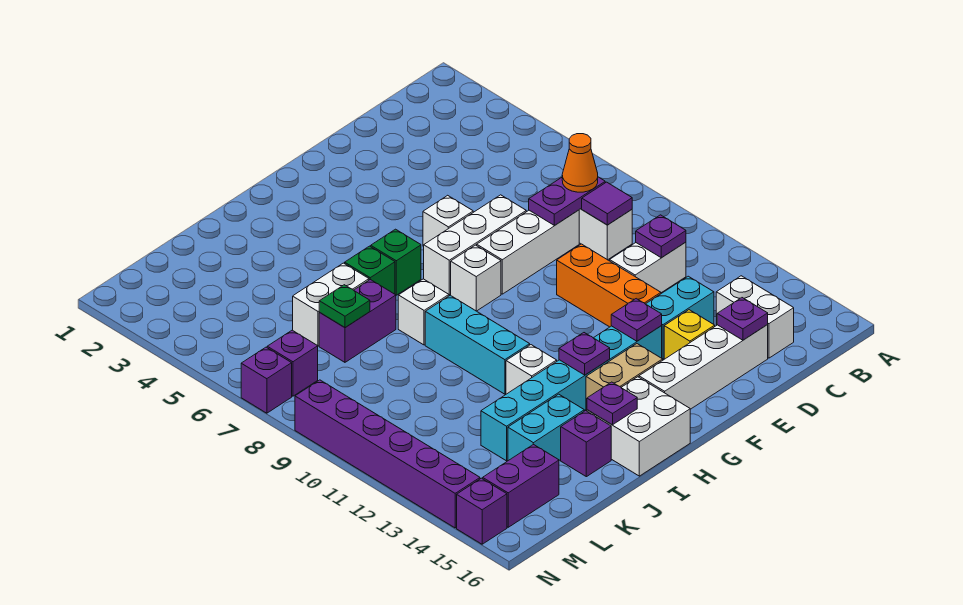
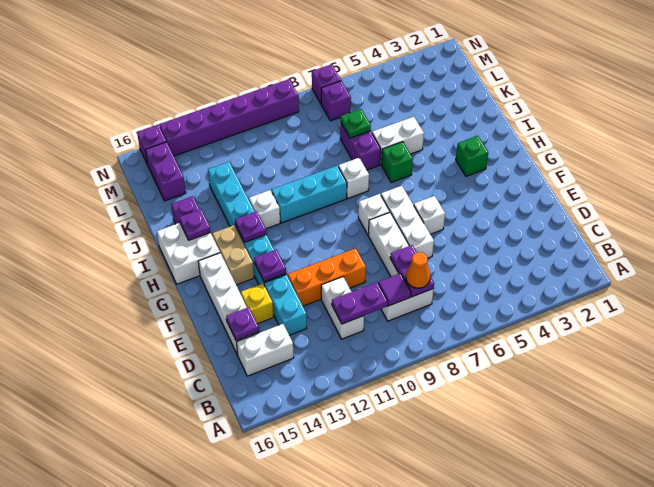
purple 1x1 plate [636,215,686,258] -> purple 1x2 plate [332,282,388,324]
green 1x1 brick [371,229,421,295] -> green 1x1 brick moved to [456,136,488,176]
white 1x2 brick [293,263,369,346] -> white 1x2 brick turned to [372,117,424,164]
cyan 1x2 brick [508,394,584,461] -> none

